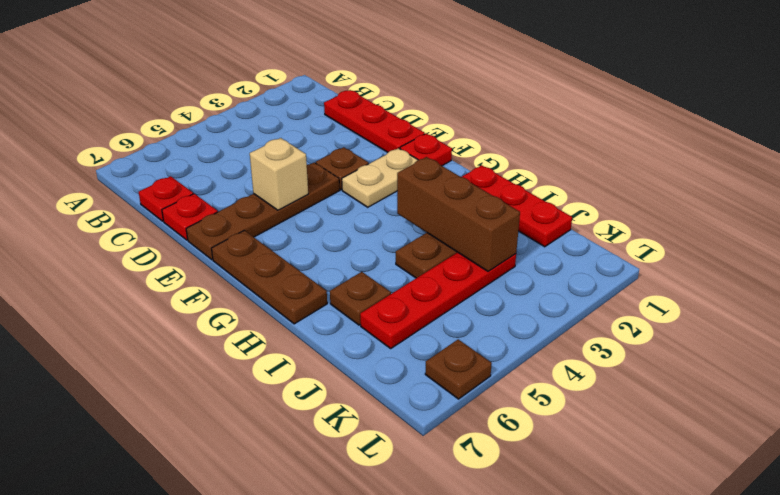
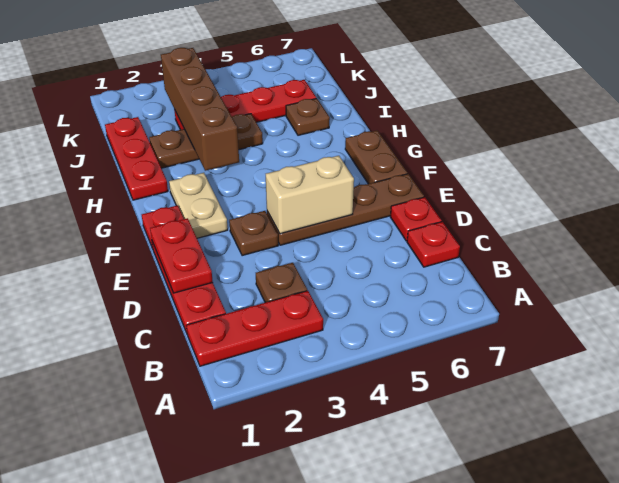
none -> red 1x3 plate [186,291,323,366]
none -> red 1x2 plate [150,218,213,293]
tan 1x1 brick [250,138,308,210] -> tan 1x2 brick [266,156,354,234]
tan 1x2 plate [342,148,418,207] -> tan 1x2 plate turned to [169,173,228,238]
brown 1x3 plate [212,230,327,324] -> brown 1x2 plate [345,131,407,184]
brown 1x3 brick [397,157,520,271] -> brown 1x4 brick [161,48,239,171]
brown 1x1 plate [425,339,492,399] -> brown 1x1 plate moved to [256,263,307,303]

